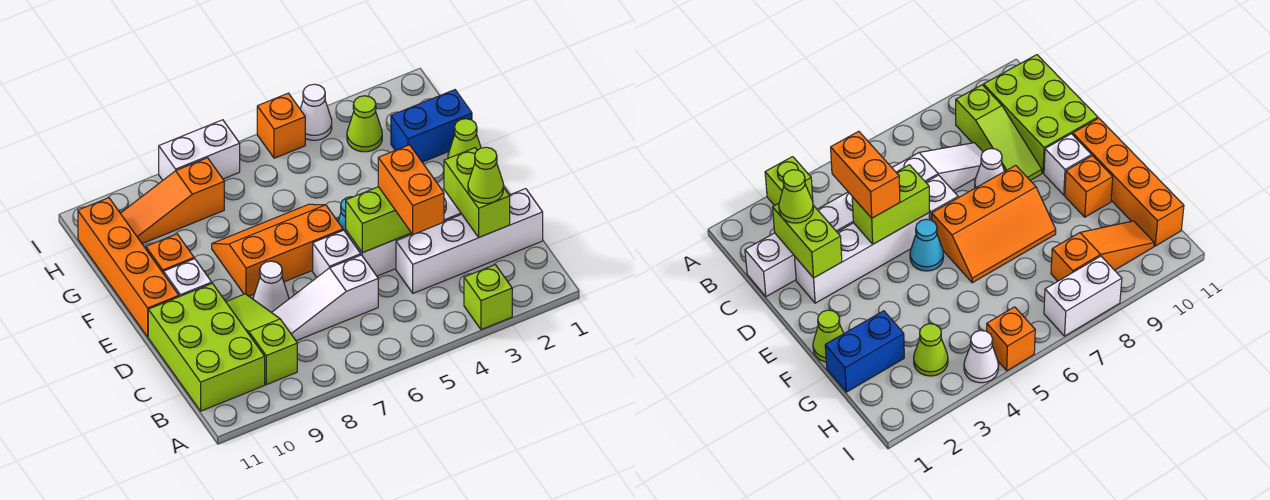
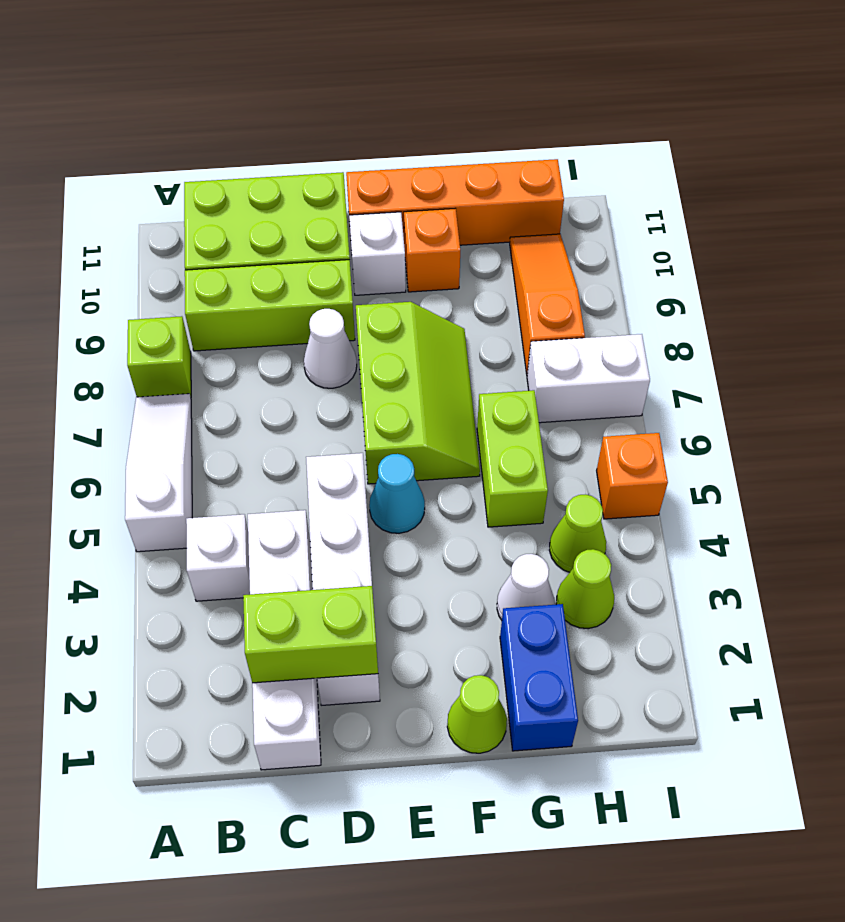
lime 1x1 brick [464,265,512,330] -> lime 1x1 brick moved to [127,316,191,397]
lime 1x3 slope [226,294,297,385] -> lime 1x3 brick [185,260,355,351]
lime 1x1 cone [468,147,503,203] -> lime 1x1 cone moved to [549,494,606,572]
orange 1x2 brick [378,145,444,235] -> none
white 1x3 slope [272,255,378,341] -> white 1x3 slope moved to [125,394,192,552]
lime 1x2 brick [346,187,411,253] -> lime 1x2 brick moved to [477,390,548,527]
white 1x1 brick [313,230,361,277] -> white 1x1 brick moved to [186,514,250,601]
orange 2x3 slope [212,204,343,296] -> lime 2x3 slope [356,302,480,484]
white 1x1 cone [300,84,332,140] -> white 1x1 cone moved to [497,554,554,620]
white 1x2 brick [159,120,240,180] -> white 1x2 brick turned to [527,334,650,423]

